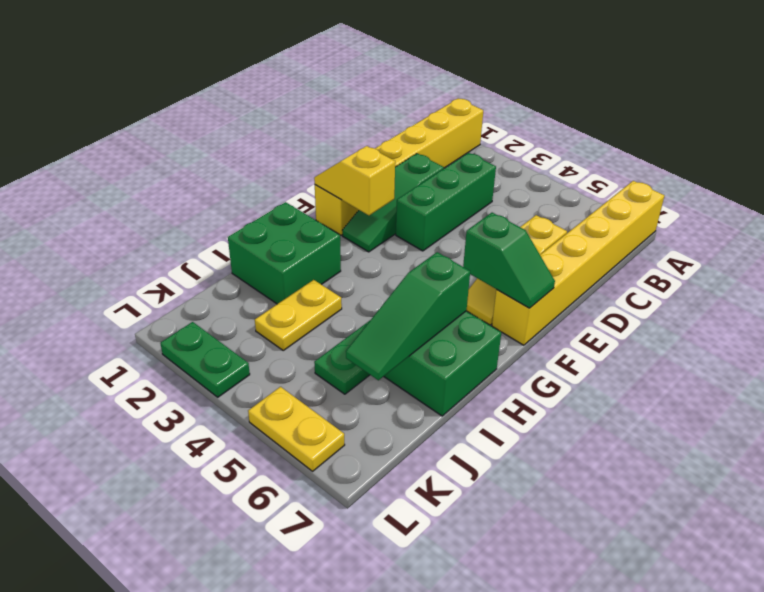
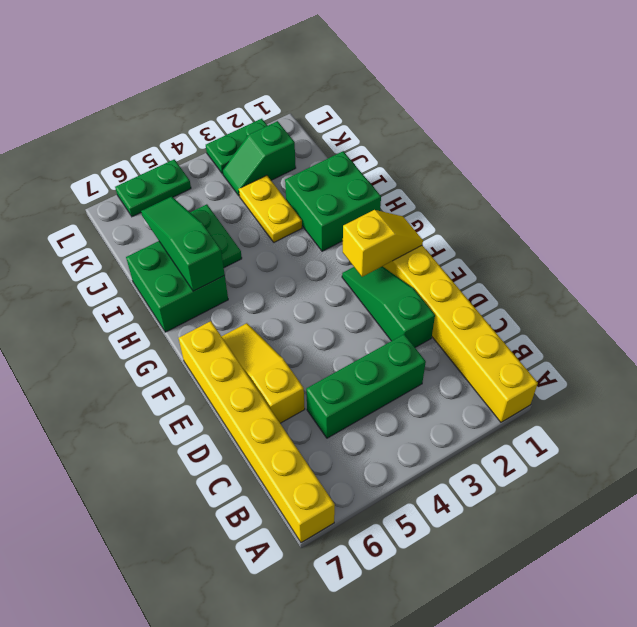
green 1x3 brick [396,153,496,251] -> green 1x3 brick turned to [306,334,426,438]
green 1x2 slope [463,213,555,308] -> green 1x2 slope moved to [222,121,296,196]
yellow 1x2 plate [248,387,345,471] -> green 1x2 plate [115,159,191,217]

